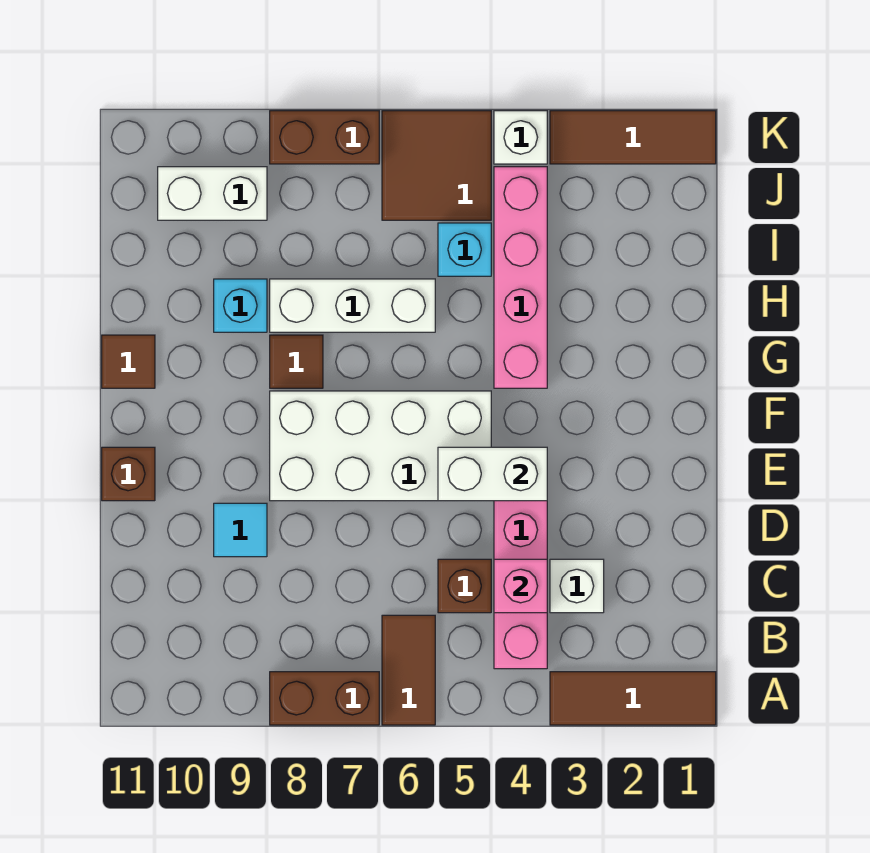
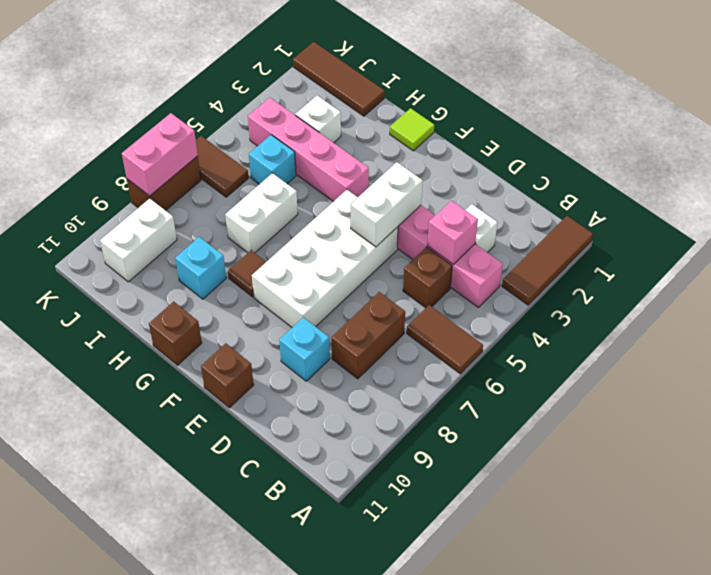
brown 1x2 brick [270,672,379,725] -> brown 1x2 brick moved to [332,292,405,379]
cyan 1x1 tile [214,503,267,557] -> cyan 1x1 brick [279,317,330,381]
none -> lime 1x1 tile [390,108,434,151]
brown 1x1 tile [102,335,155,388] -> brown 1x1 brick [149,302,202,365]
white 1x3 brick [270,279,435,332] -> white 1x2 brick [225,173,298,253]
brown 2x2 tile [382,111,491,220] -> brown 1x2 tile [196,136,249,197]
brown 1x3 tile [550,111,716,164] -> brown 1x3 tile turned to [293,42,385,116]
white 1x1 brick [494,111,547,164] -> white 1x1 brick moved to [295,96,341,143]
none -> pink 1x2 brick [122,113,198,196]

